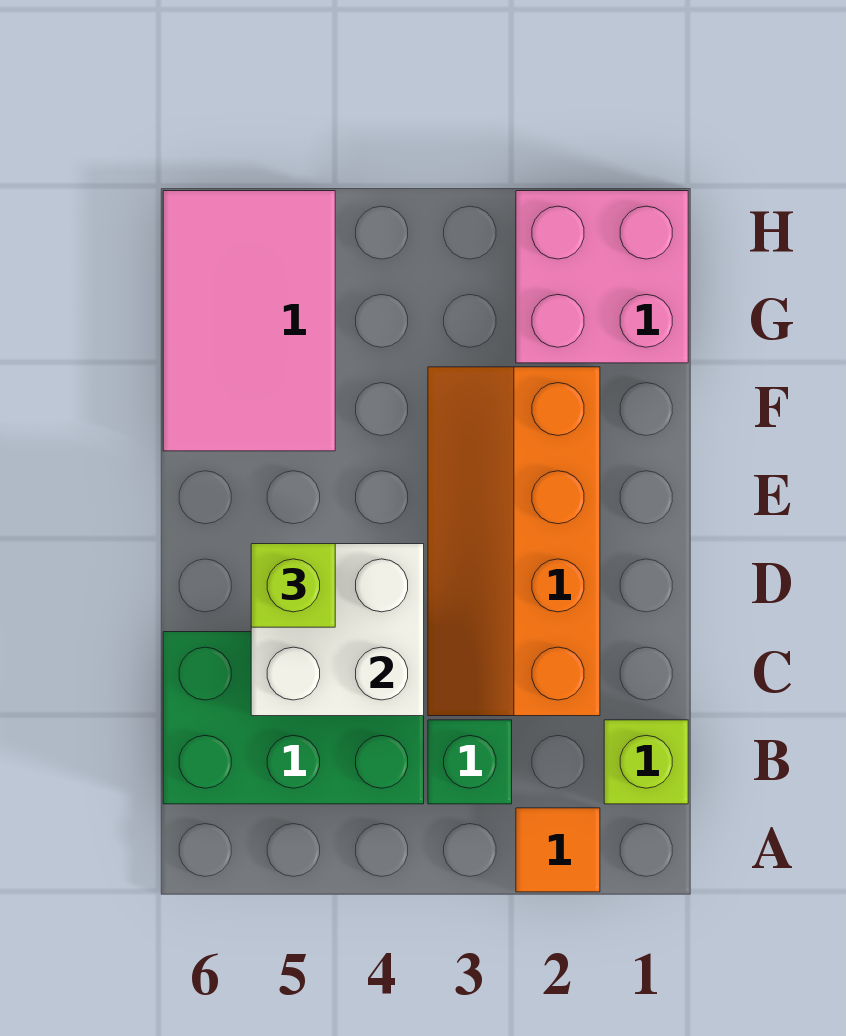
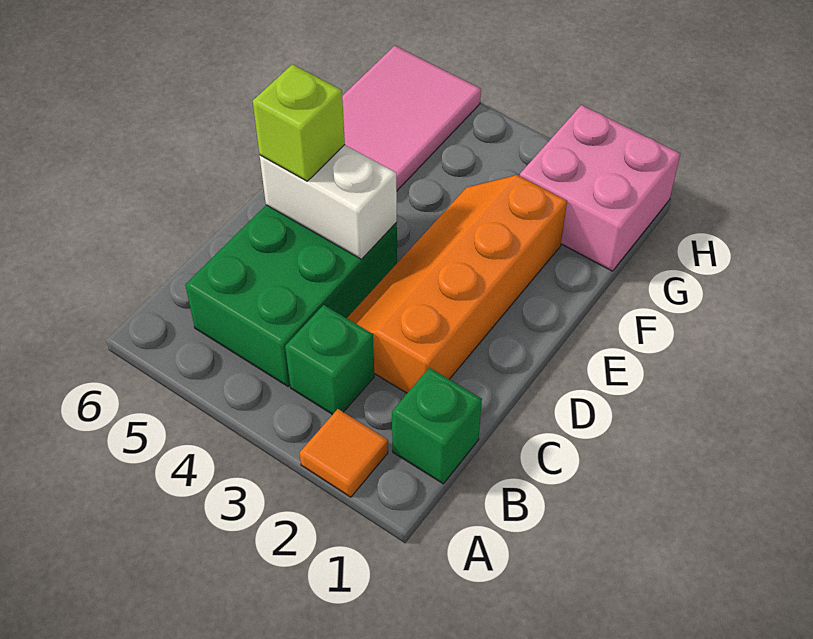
lime 1x1 brick [604,720,688,804] -> green 1x1 brick [392,368,482,484]
green 2x3 brick [163,632,424,804] -> green 2x3 brick turned to [185,205,397,386]
white 2x2 brick [251,544,424,716] -> white 1x2 brick [260,145,397,259]

